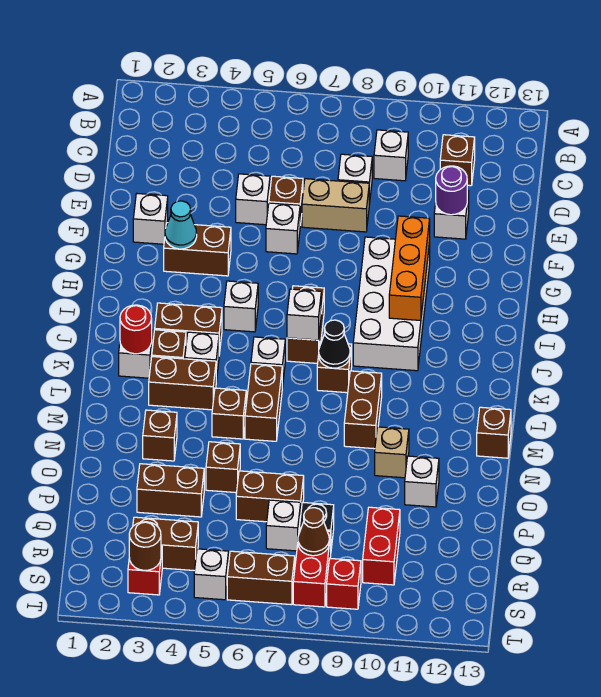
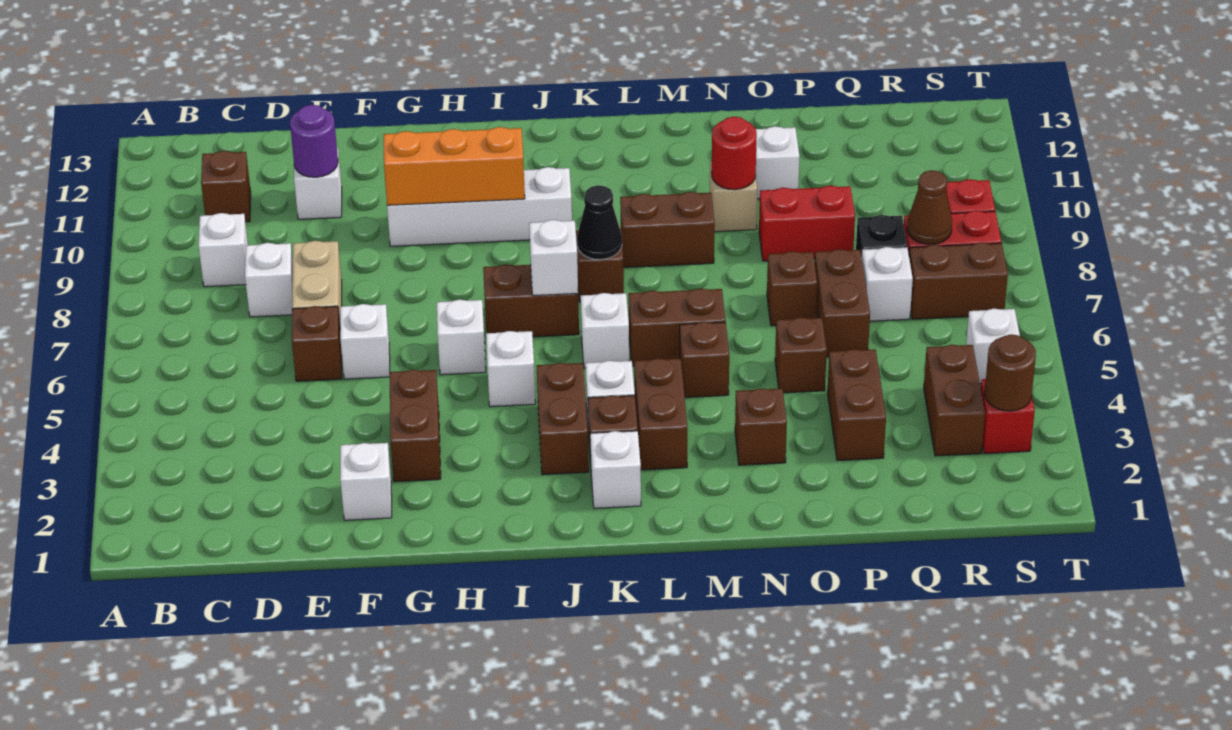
white 1x1 brick [236,174,270,225] -> white 1x1 brick moved to [437,299,486,375]
cyan 1x1 cone [165,201,197,249] -> none
white 2x4 brick [353,237,430,371] -> white 1x4 brick [387,167,572,246]
red 1x1 round brick [120,305,152,354] -> red 1x1 round brick moved to [712,117,757,190]
brown 1x1 brick [477,407,511,458] -> brown 1x1 brick moved to [767,251,817,326]
red 1x2 brick [363,507,400,585] -> red 1x2 brick moved to [759,186,855,261]
brown 1x2 brick [227,551,295,605] -> brown 1x2 brick turned to [909,243,1008,319]

